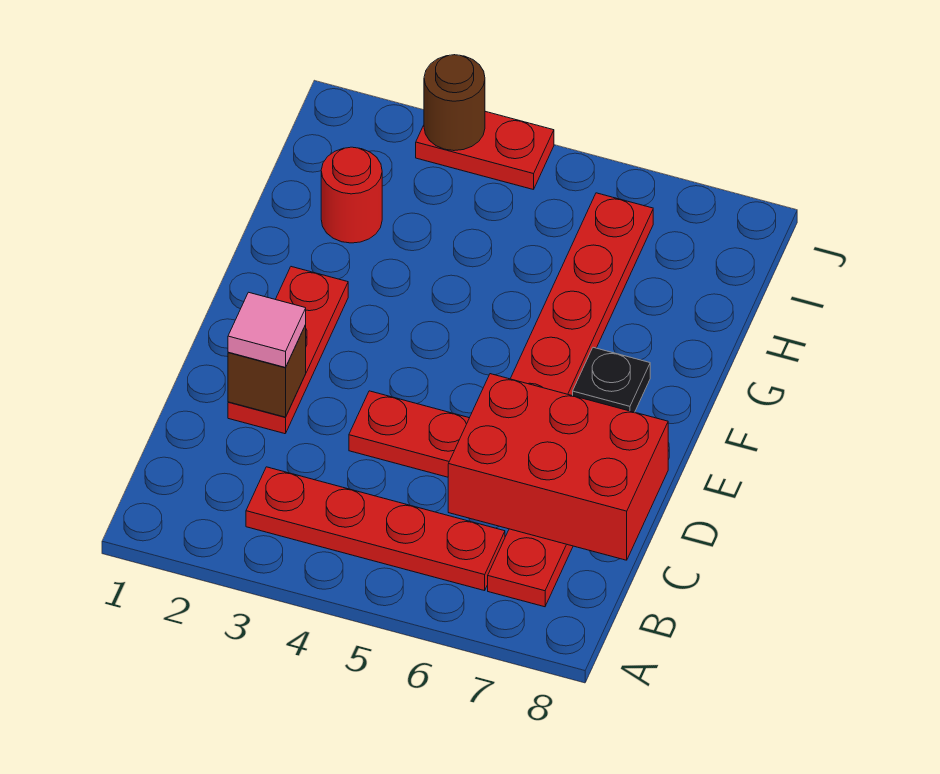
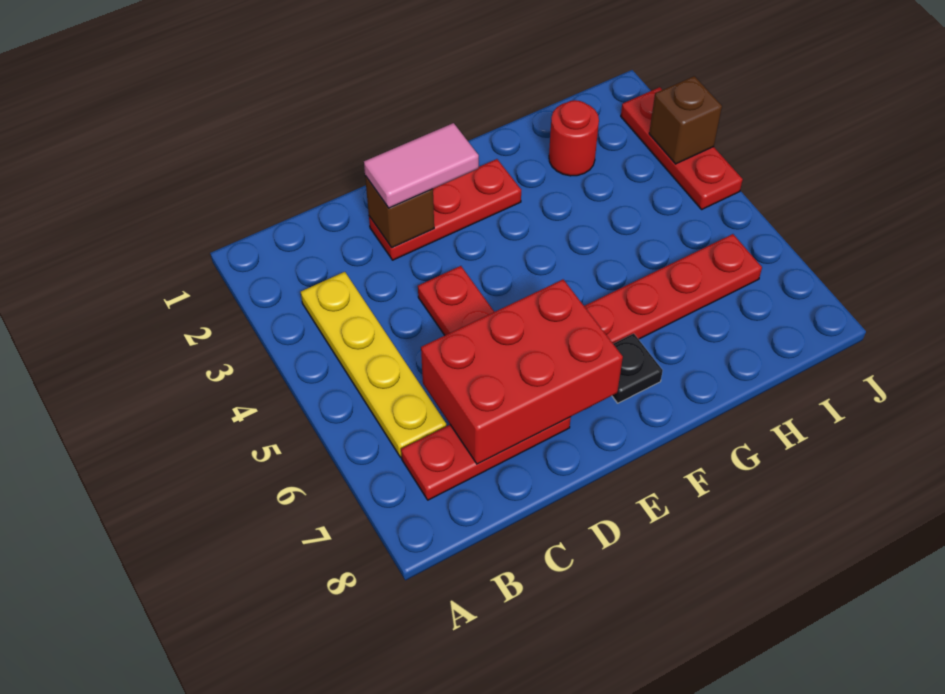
red 1x4 plate [246,467,505,591] -> yellow 1x4 plate [301,272,446,457]
red 2x3 brick [448,374,668,560] -> red 2x3 brick turned to [421,280,623,464]
pink 1x1 tile [228,292,306,368] -> pink 1x2 tile [364,123,479,208]
red 1x2 plate [416,111,554,190] -> red 1x3 plate [621,87,743,209]
brown 1x1 round brick [424,55,485,151] -> brown 1x1 brick [649,76,722,164]

